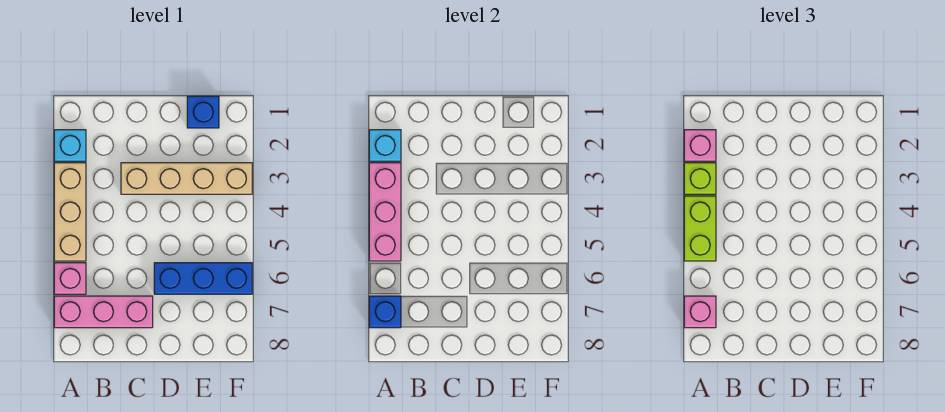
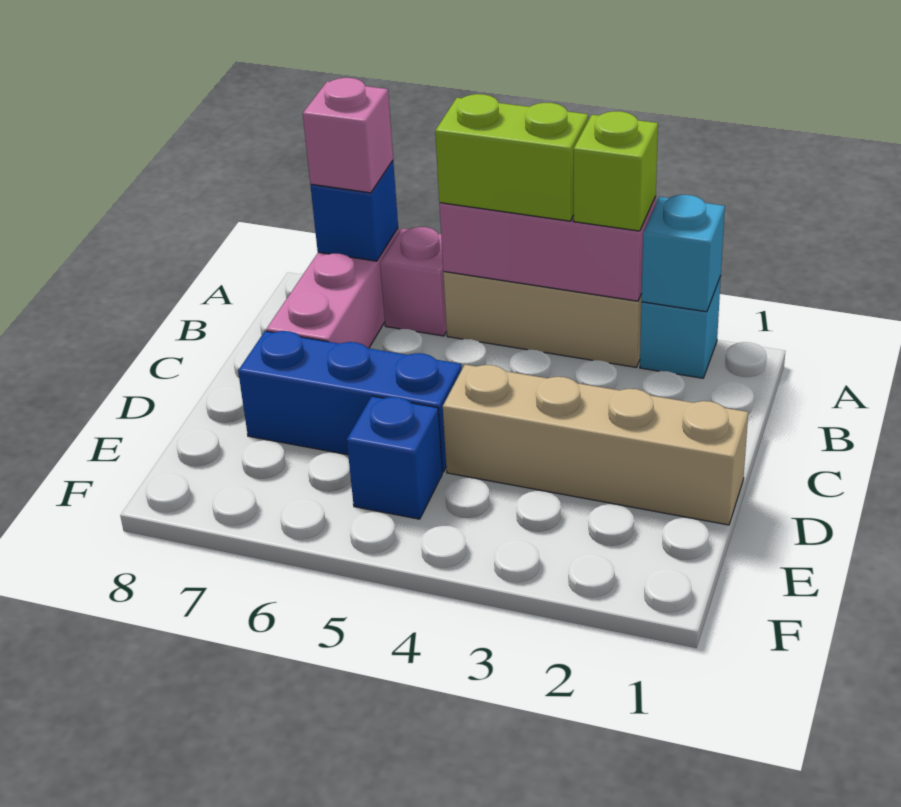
pink 1x1 brick [684,130,716,161] -> none
tan 1x4 brick [121,163,252,194] -> tan 1x4 brick turned to [443,365,748,525]
blue 1x3 brick [154,263,252,294] -> blue 1x3 brick turned to [238,331,462,472]
blue 1x1 brick [187,96,219,128] -> blue 1x1 brick moved to [347,396,442,519]

